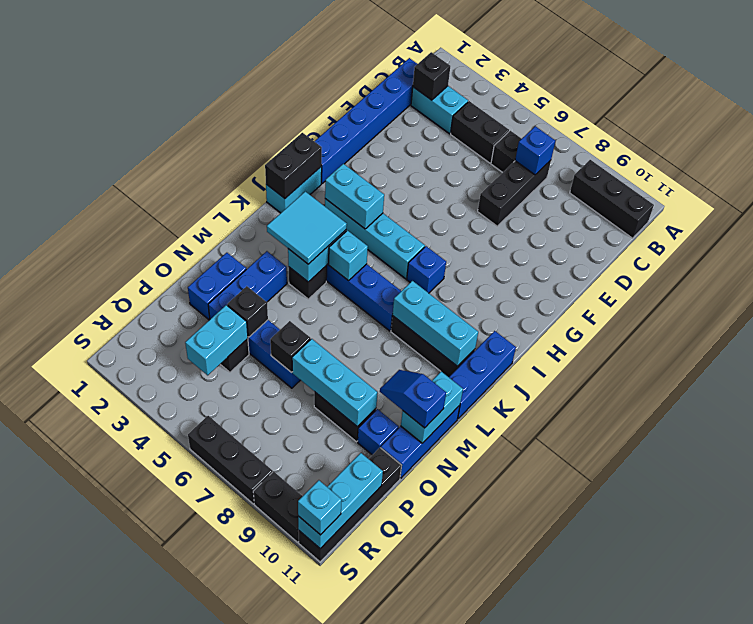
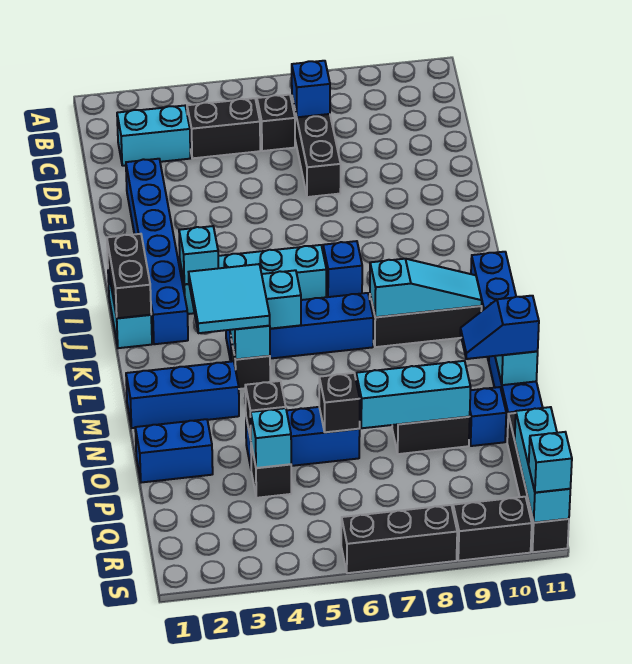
black 1x3 brick [570,160,654,238] -> none
blue 1x6 brick [314,58,417,183] -> blue 1x6 brick moved to [126,159,188,344]
black 1x1 brick [413,52,450,100] -> none
cyan 1x2 brick [325,164,384,229] -> cyan 1x1 brick [179,226,218,284]
cyan 1x3 brick [393,281,478,366] -> cyan 1x3 slope [370,259,482,317]
blue 1x3 brick [208,251,287,319] -> blue 1x3 brick turned to [126,361,239,428]
blue 1x2 brick [188,253,246,320] -> blue 1x2 brick turned to [135,419,213,483]
cyan 1x2 brick [185,305,248,375] -> cyan 1x1 brick [251,408,291,468]

